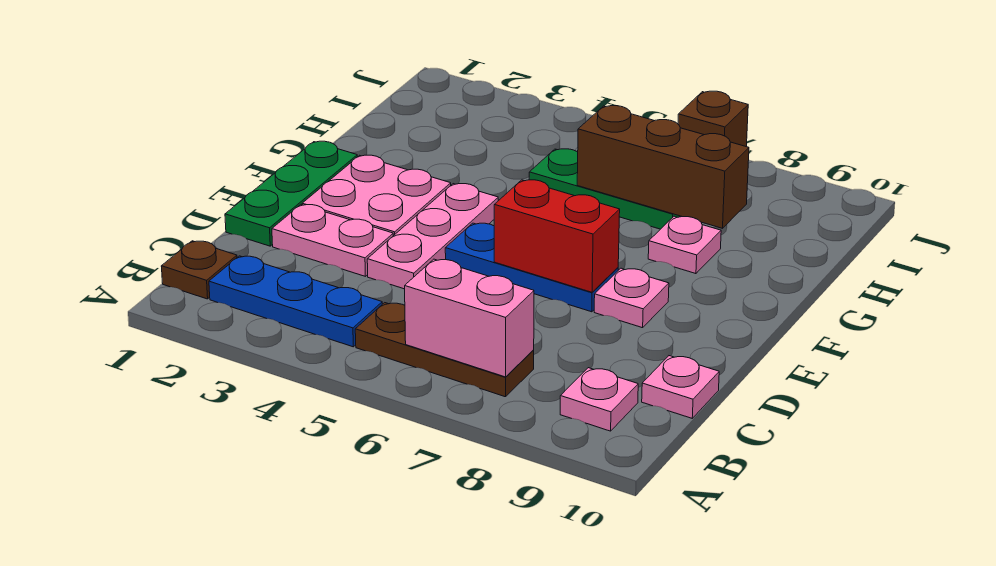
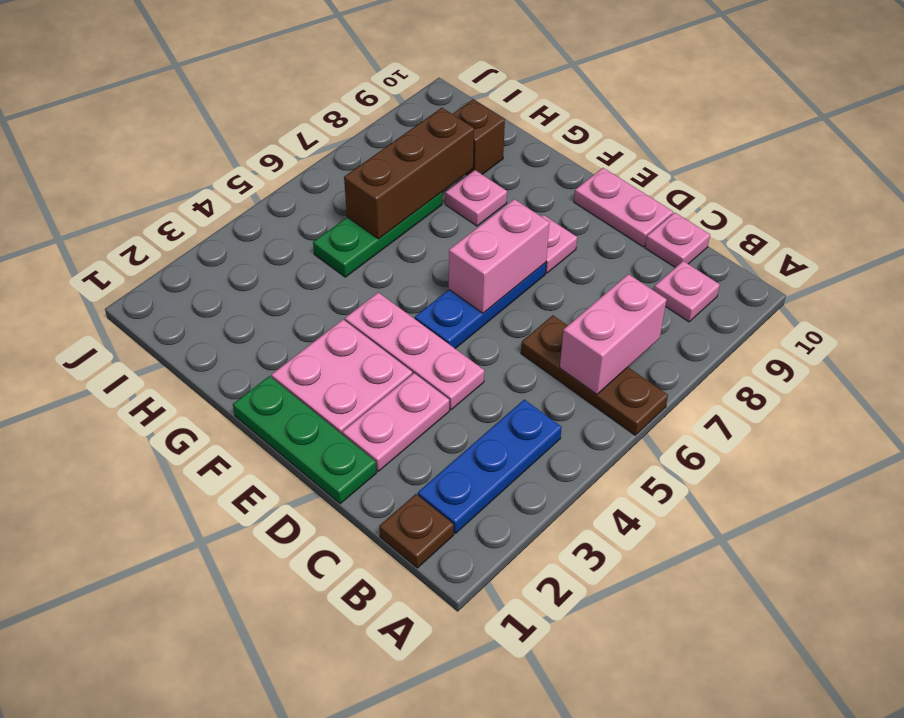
brown 1x3 plate [355,303,534,397] -> brown 1x3 plate turned to [521,315,668,435]
none -> pink 1x2 plate [574,168,673,247]
red 1x2 brick [494,180,620,292] -> pink 1x2 brick [449,199,549,313]
brown 1x1 brick [678,91,748,146] -> brown 1x1 brick moved to [453,99,505,175]

